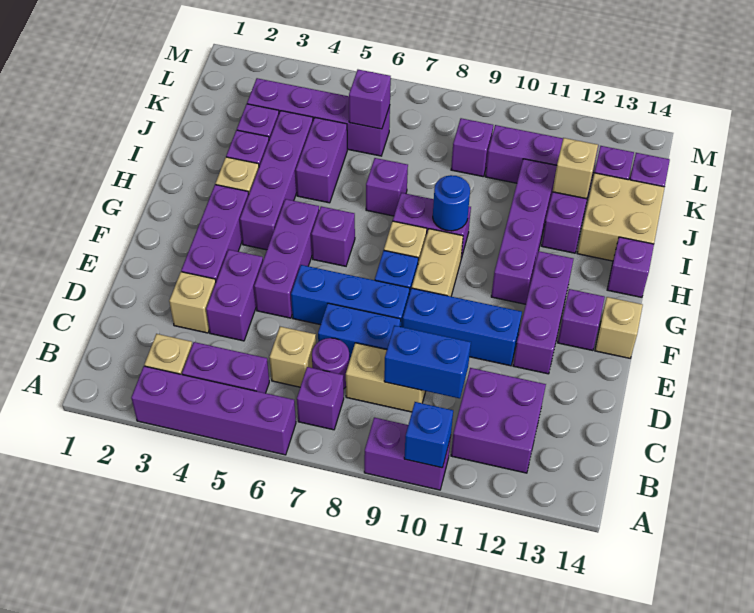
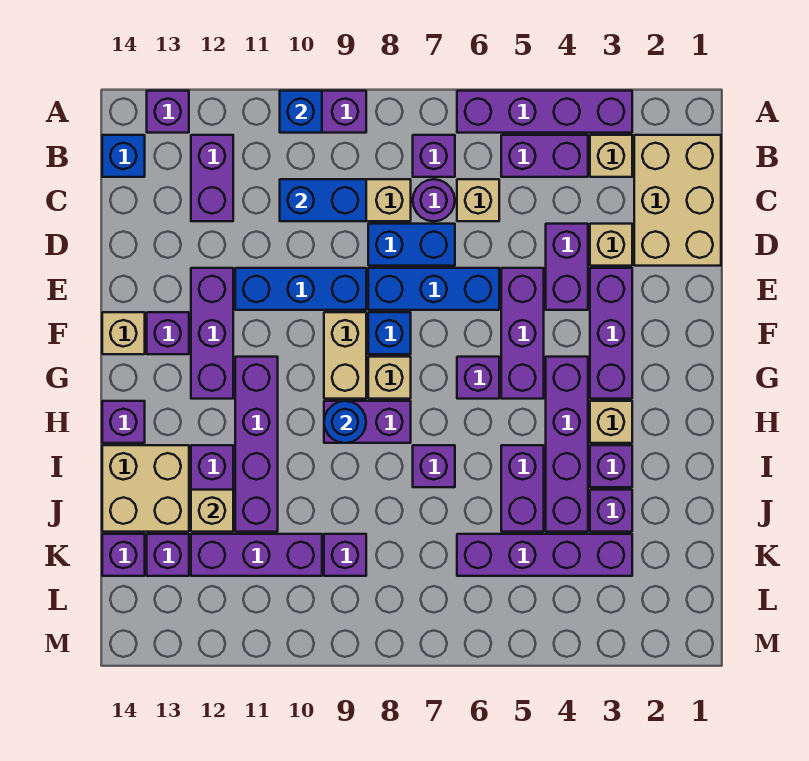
none -> tan 2x3 brick [634,135,721,266]
purple 2x2 brick [451,368,546,473] -> purple 1x2 brick [191,135,233,221]
none -> blue 1x1 brick [102,135,145,177]
purple 1x1 brick [349,70,391,129] -> purple 1x1 brick moved to [147,91,189,133]

